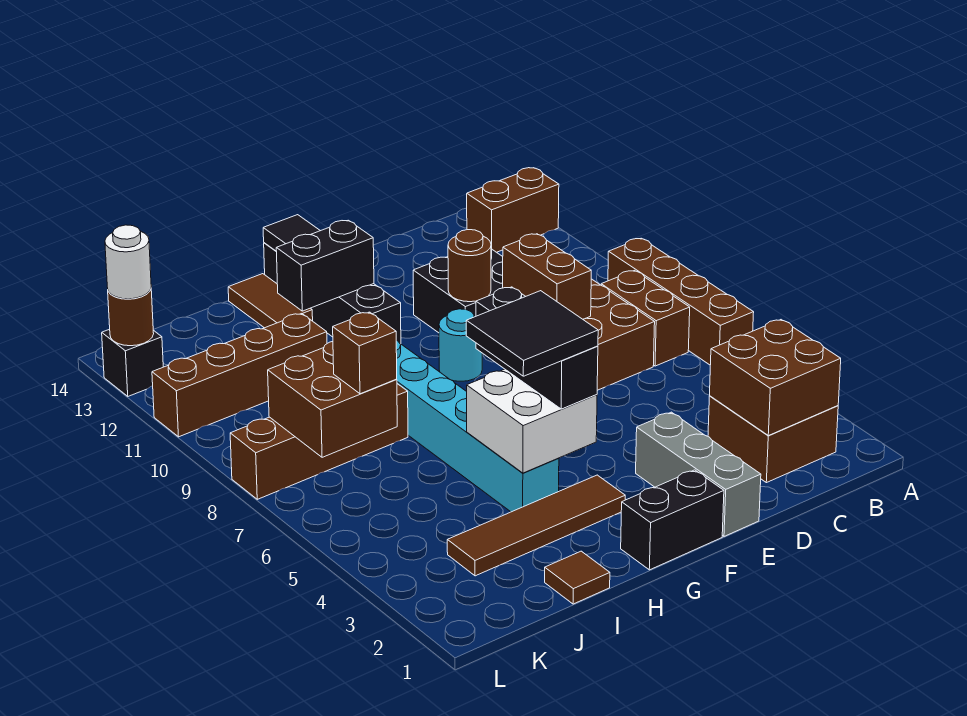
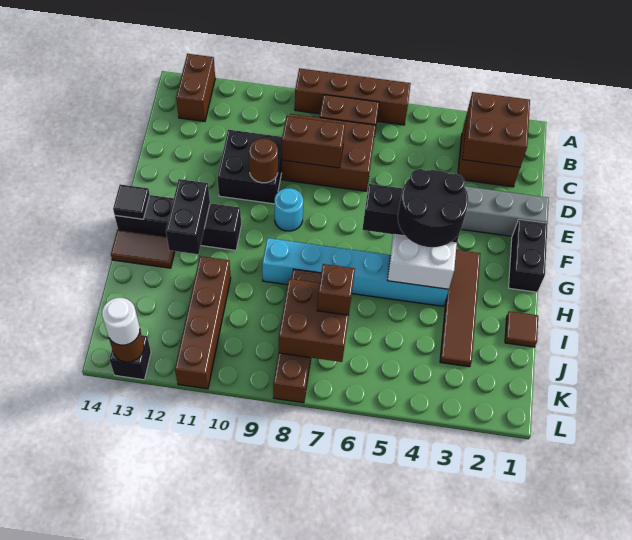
black 2x2 tile [466,291,598,376] -> black 2x2 round brick [398,169,468,247]

